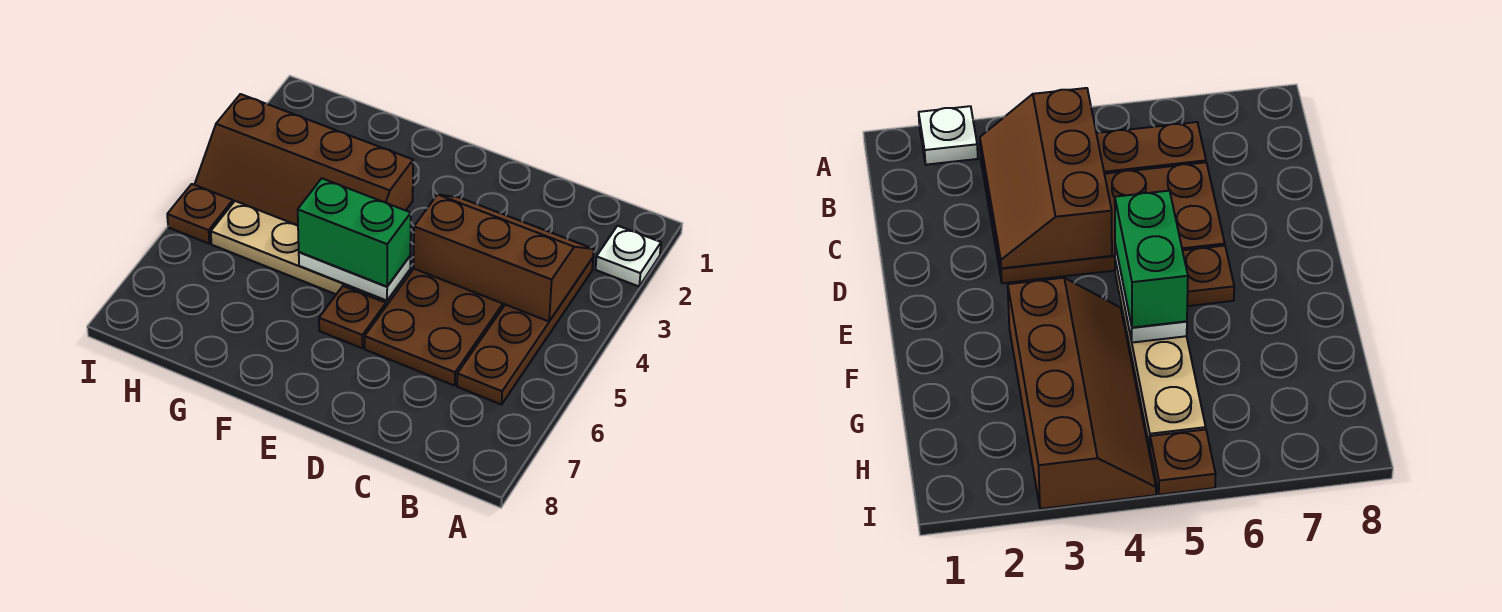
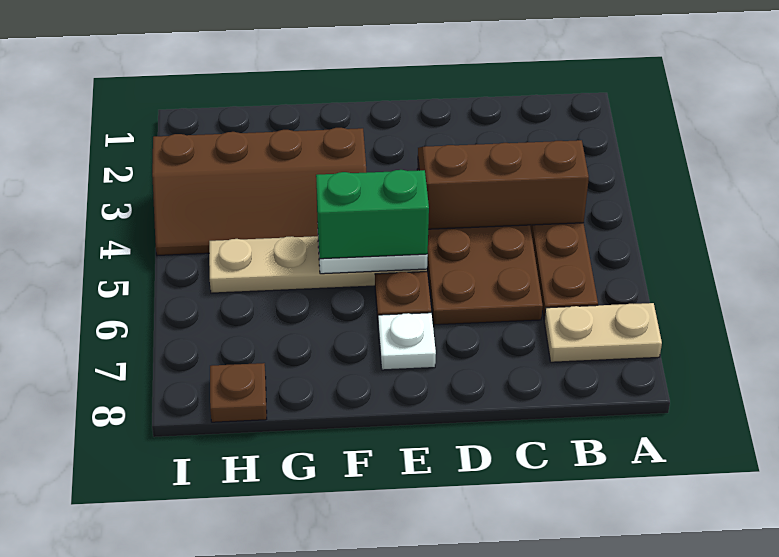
white 1x1 plate [596,226,661,286] -> white 1x1 plate moved to [378,313,436,370]
none -> tan 1x2 plate [544,303,662,362]
brown 1x1 plate [167,184,233,243] -> brown 1x1 plate moved to [210,363,267,422]

